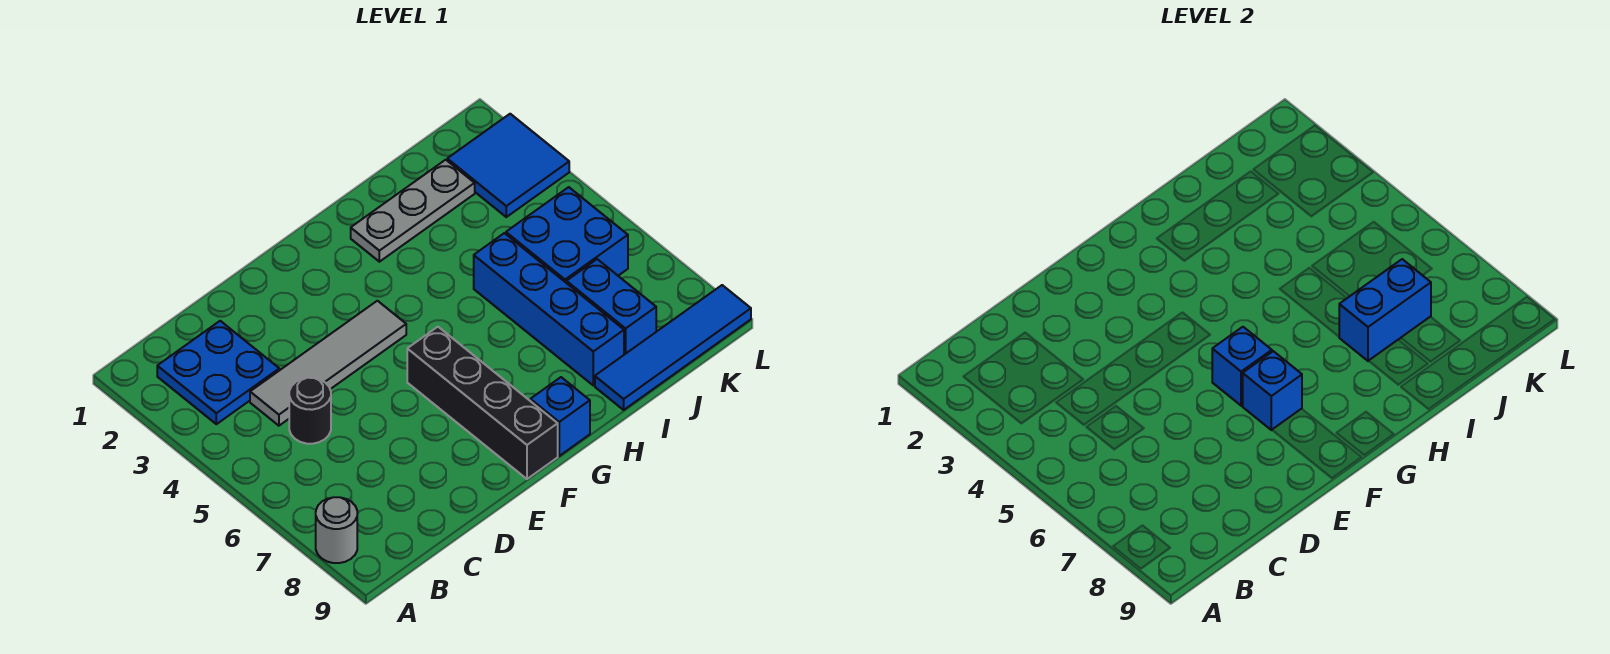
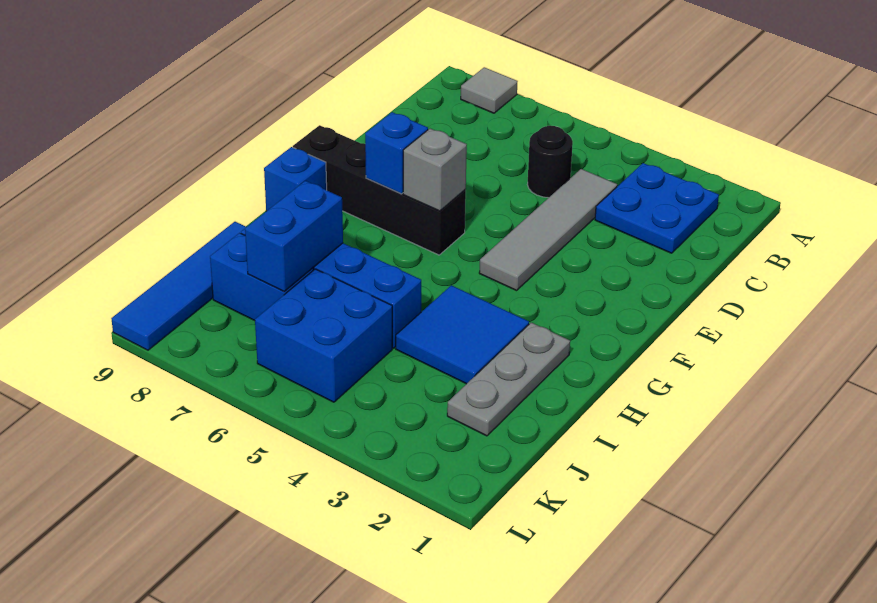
grey 1x1 round brick [316,497,357,563] -> grey 1x1 tile [461,67,518,113]
blue 1x1 brick [1212,327,1272,406] -> grey 1x1 brick [403,129,467,211]
blue 2x2 tile [447,114,569,217] -> blue 2x2 tile moved to [396,285,529,384]

